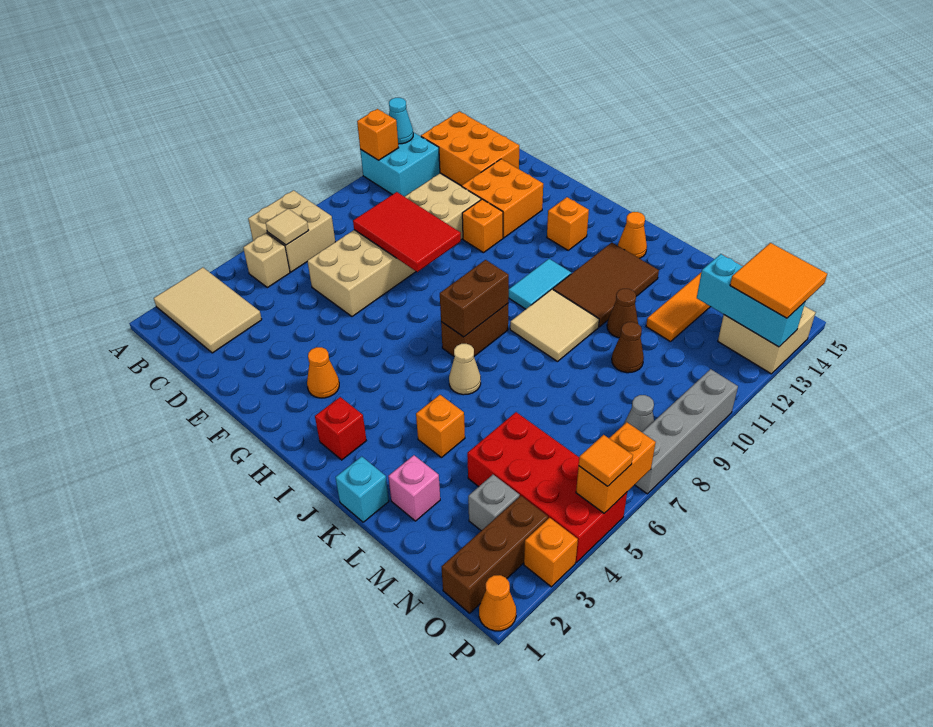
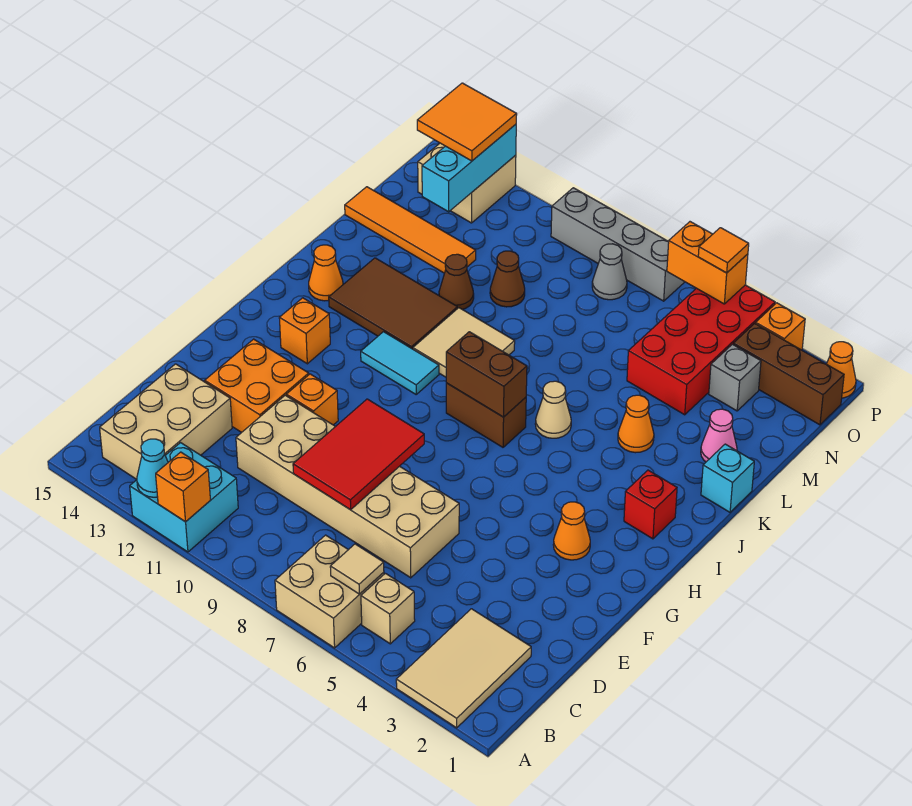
orange 2x3 brick [421,111,519,186] -> tan 2x3 brick [100,364,232,479]
orange 1x1 brick [416,395,465,458] -> orange 1x1 cone [618,395,654,453]
pink 1x1 brick [388,455,440,521] -> pink 1x1 cone [701,409,737,462]

